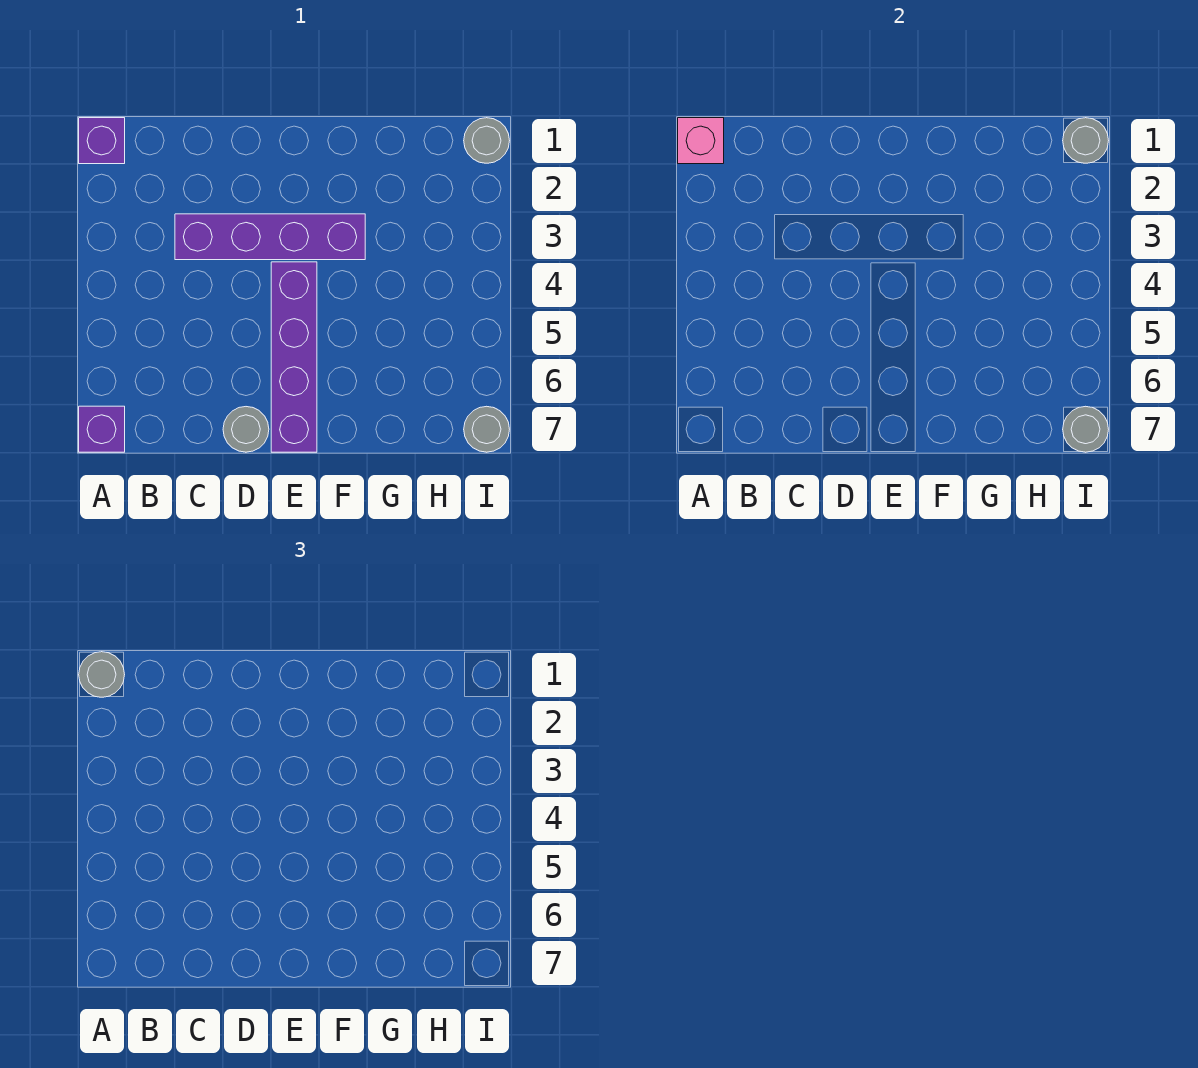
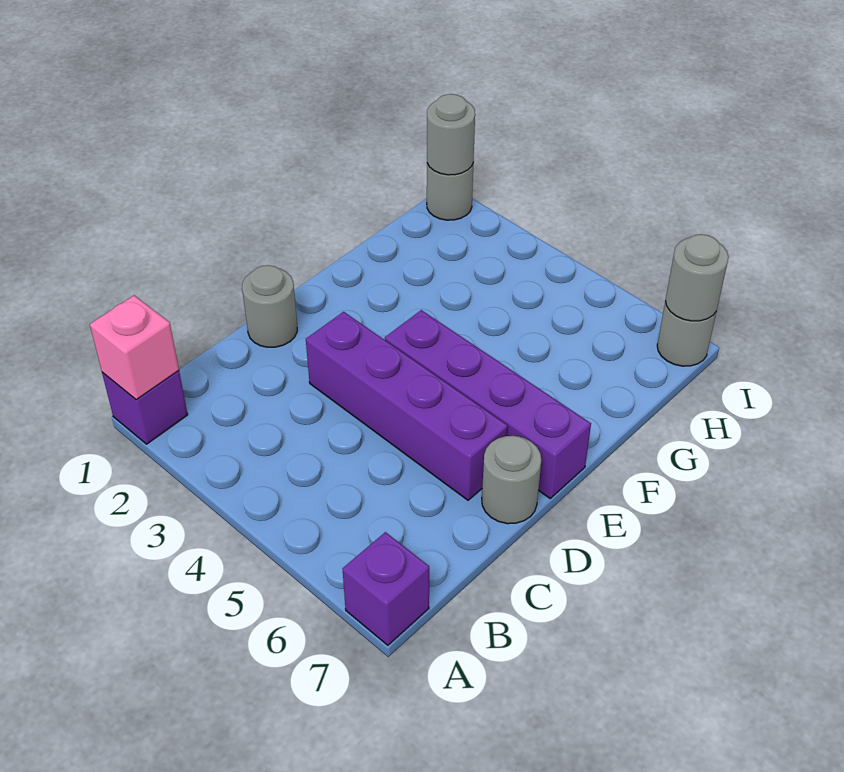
grey 1x1 round brick [79,652,125,697] -> grey 1x1 round brick moved to [242,265,297,347]
purple 1x4 brick [175,214,365,260] -> purple 1x4 brick turned to [306,312,508,500]

